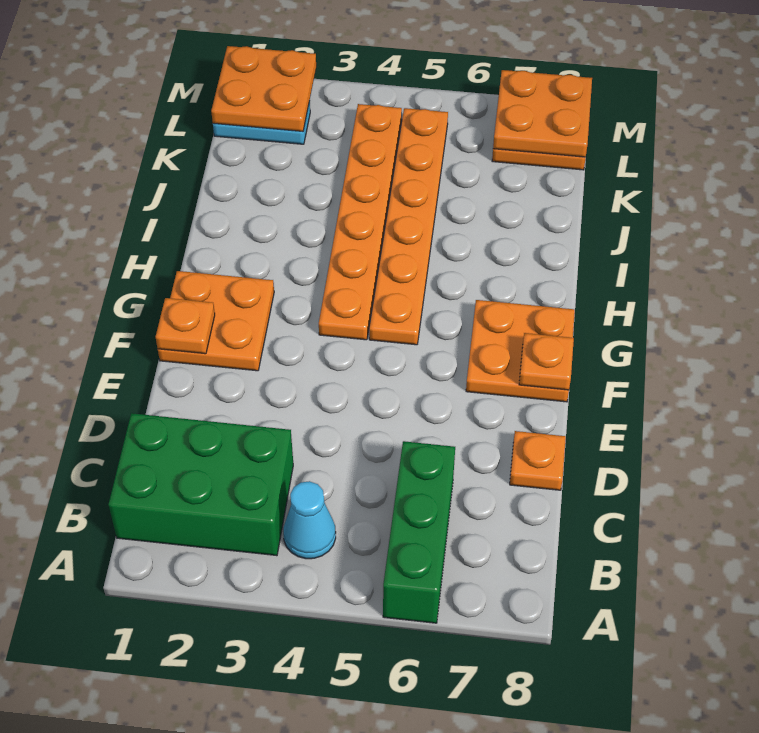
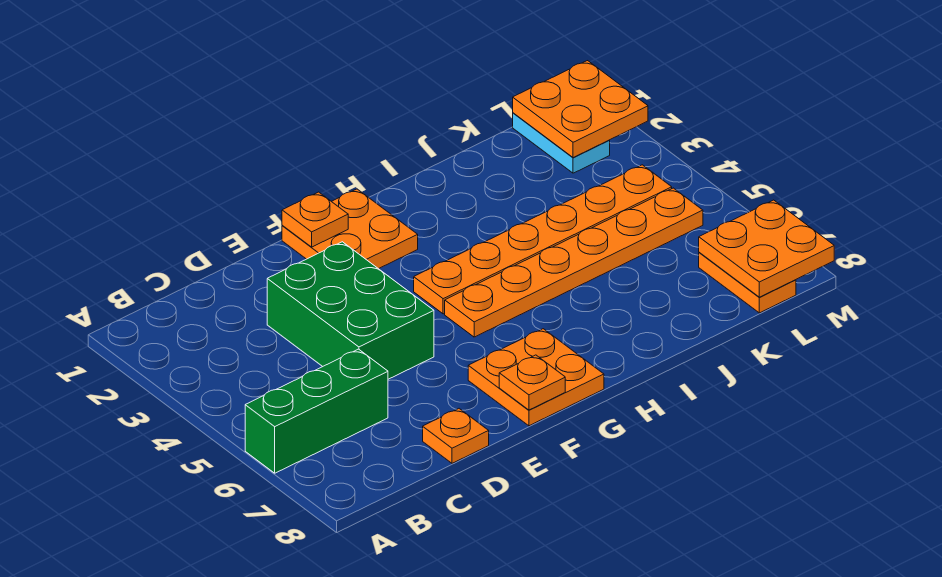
green 2x3 brick [108,413,293,556] -> green 2x3 brick moved to [267,242,434,379]
cyan 1x1 cone [283,481,336,559] -> none

